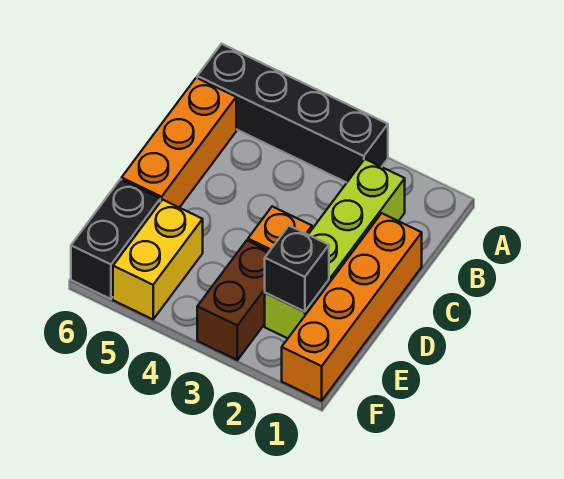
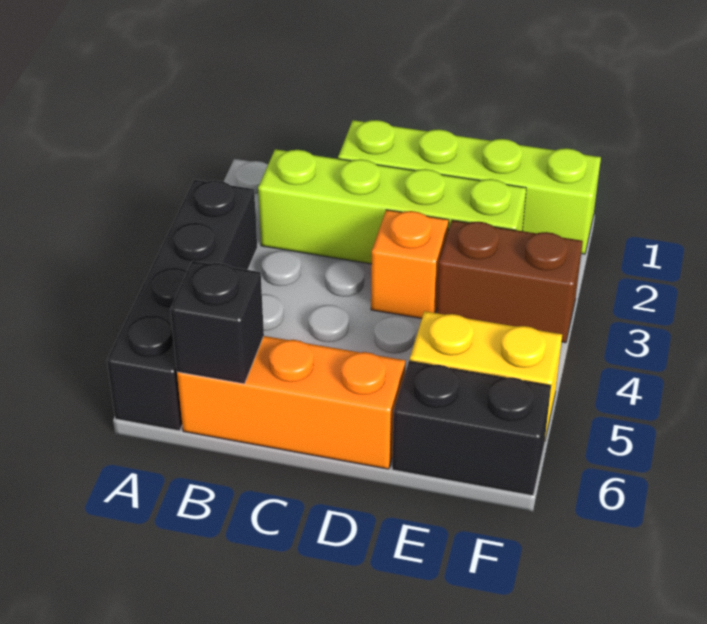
orange 1x4 brick [282,213,422,401] -> lime 1x4 brick [338,120,601,254]
black 1x1 brick [265,226,329,312] -> black 1x1 brick moved to [170,261,264,384]

